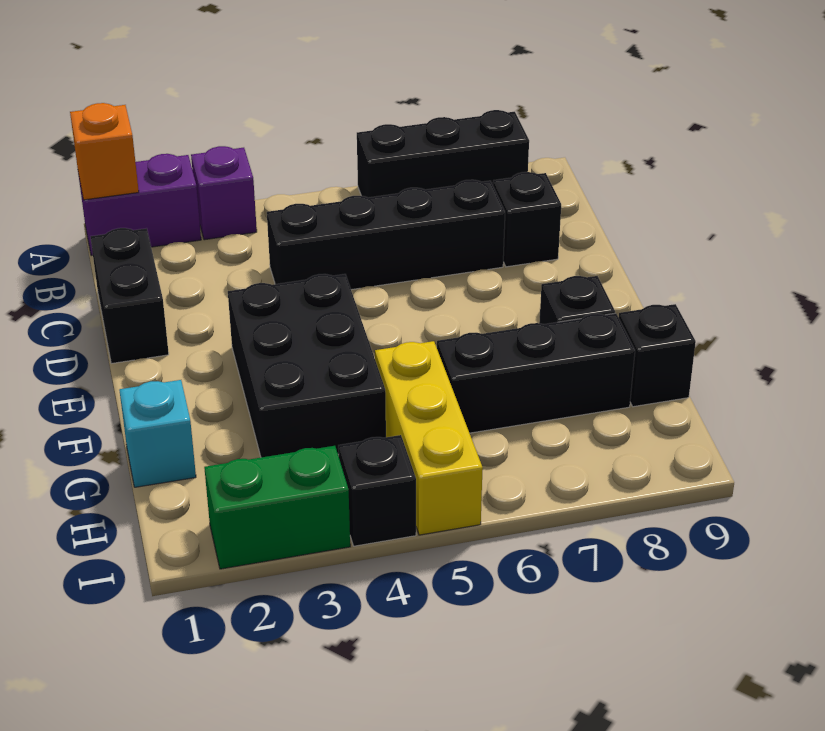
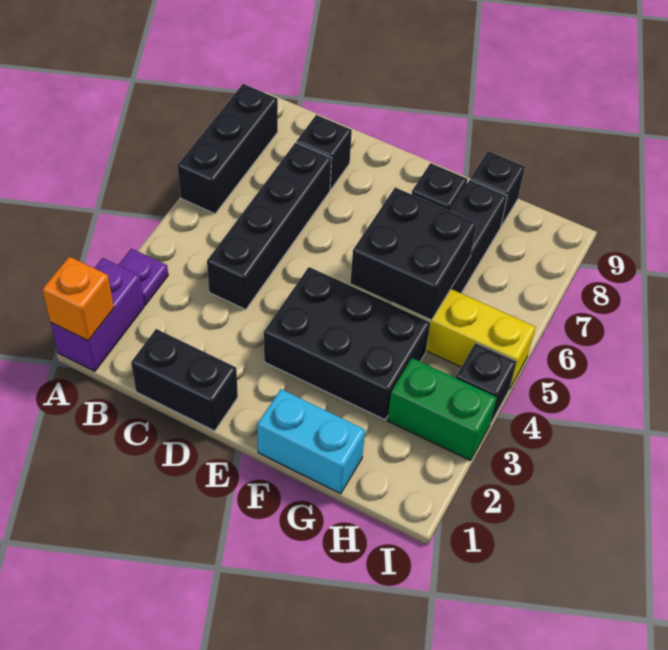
purple 1x1 brick [191,146,257,240] -> purple 1x1 plate [118,248,168,305]
none -> black 2x2 brick [350,188,477,320]
cyan 1x1 brick [119,380,196,487] -> cyan 1x2 brick [257,389,365,494]
green 1x2 brick [204,446,350,569] -> green 1x2 brick turned to [387,358,497,461]

